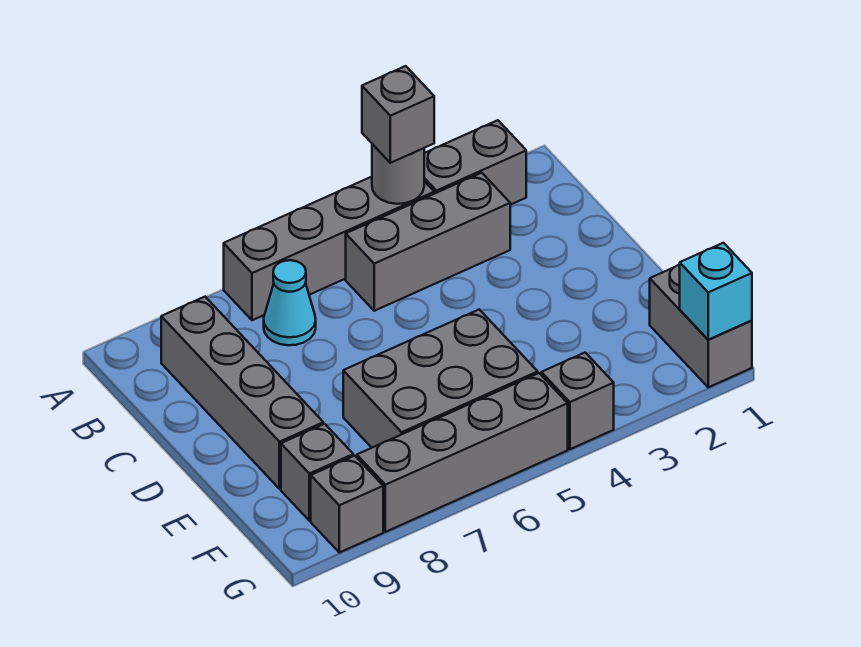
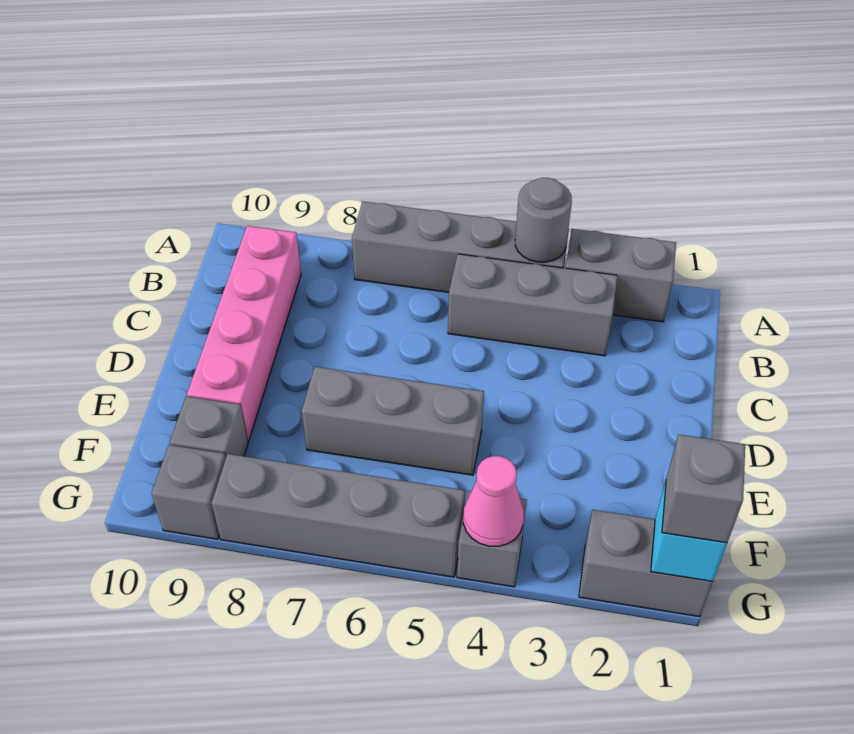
grey 1x1 brick [362,66,434,163] -> grey 1x1 brick moved to [662,435,745,543]
cyan 1x1 cone [264,260,316,345] -> none
grey 1x4 brick [161,297,323,489] -> pink 1x4 brick [187,226,301,441]
grey 2x3 brick [343,310,538,448] -> grey 1x3 brick [302,367,484,475]
grey 1x2 brick [650,265,752,387] -> grey 1x2 brick turned to [579,510,713,617]
none -> pink 1x1 cone [463,456,524,546]

